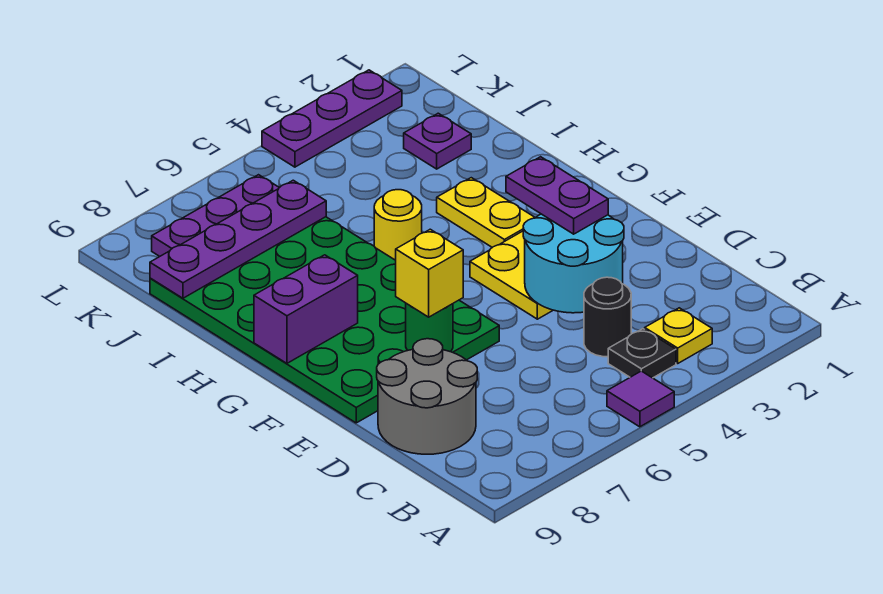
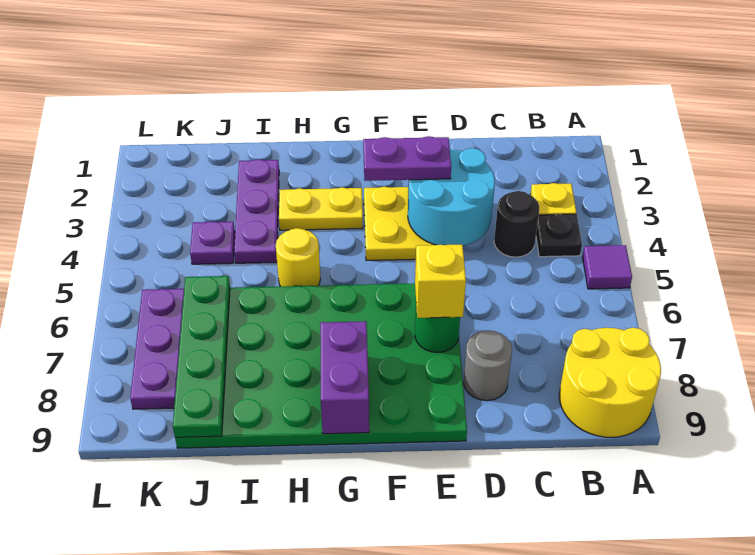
none -> yellow 2x2 round brick [559,328,661,437]
grey 2x2 round brick [377,339,477,454] -> grey 1x1 round brick [463,331,512,401]
purple 1x1 plate [404,113,471,169] -> purple 1x1 plate moved to [190,221,235,264]
purple 1x4 plate [150,180,326,298] -> green 1x4 plate [173,276,230,437]
purple 1x3 plate [262,70,402,167] -> purple 1x3 plate moved to [234,159,279,263]

